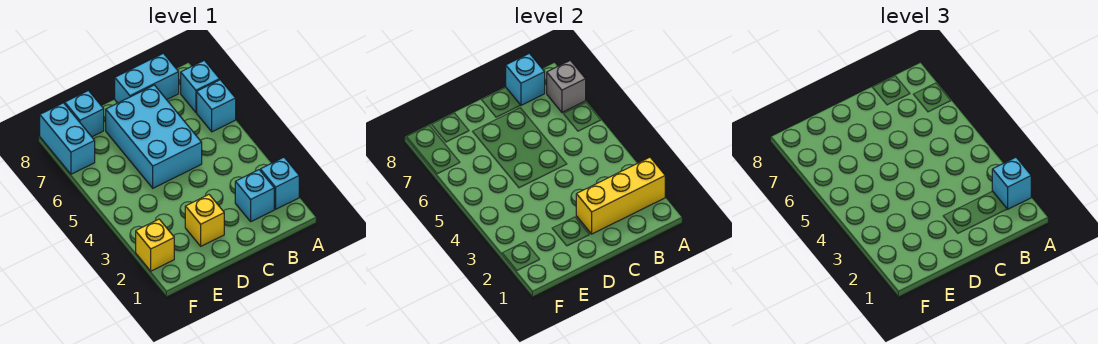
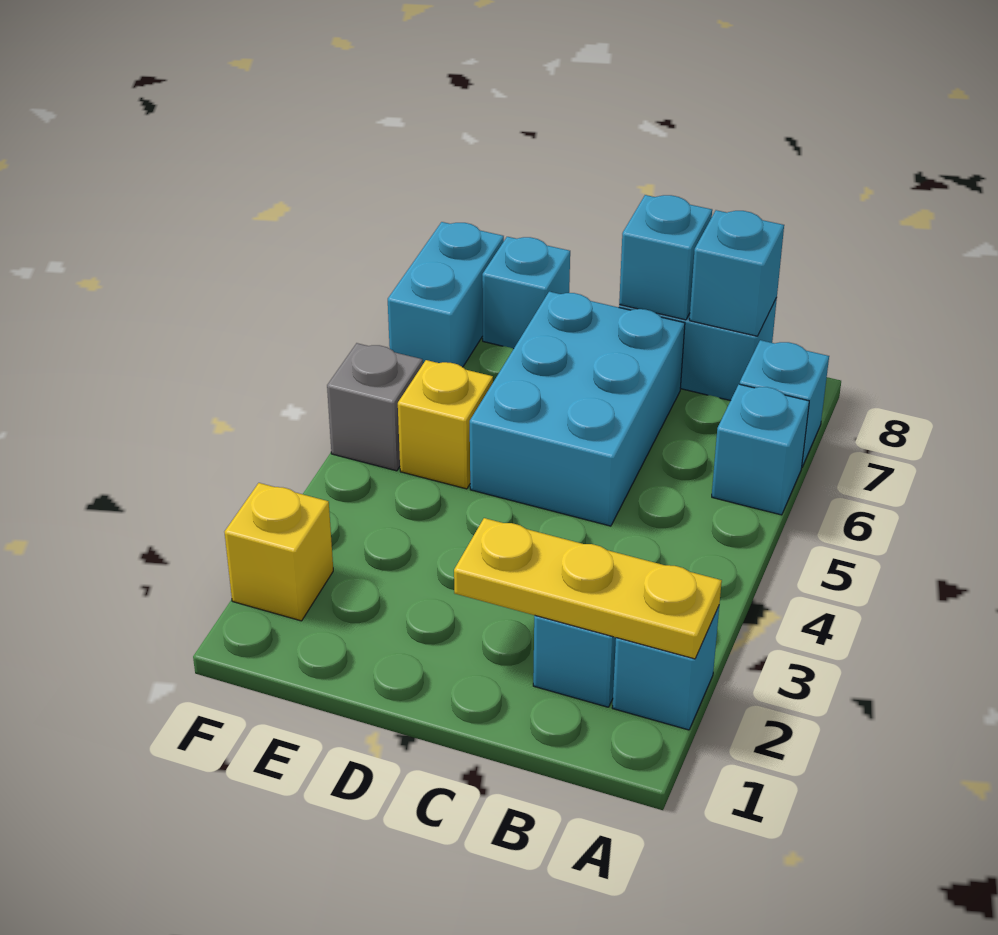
yellow 1x3 brick [576,157,665,234] -> yellow 1x3 plate [454,518,722,659]
cyan 1x1 brick [992,157,1031,209] -> cyan 1x1 brick moved to [619,195,712,320]
grey 1x1 brick [547,60,586,112] -> grey 1x1 brick moved to [327,343,423,471]
yellow 1x1 brick [185,195,224,246] -> yellow 1x1 brick moved to [398,360,493,489]

